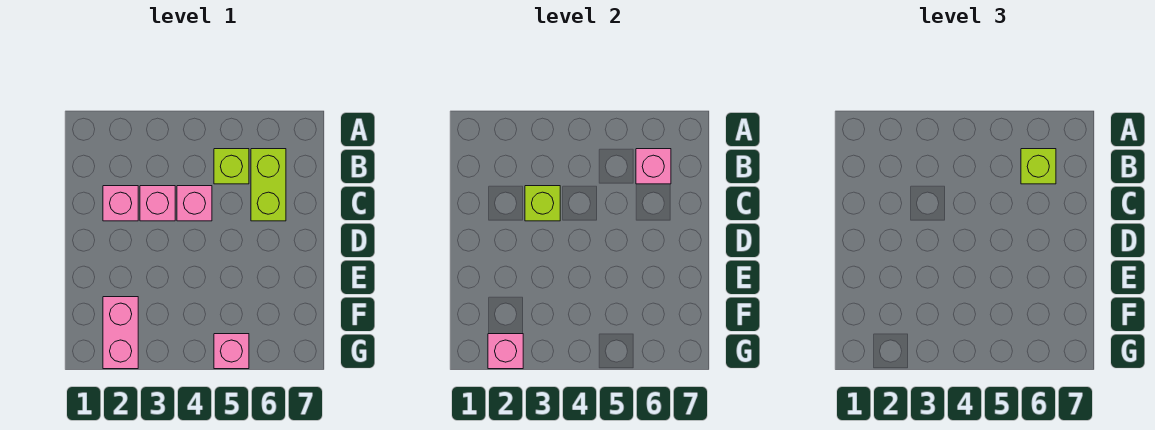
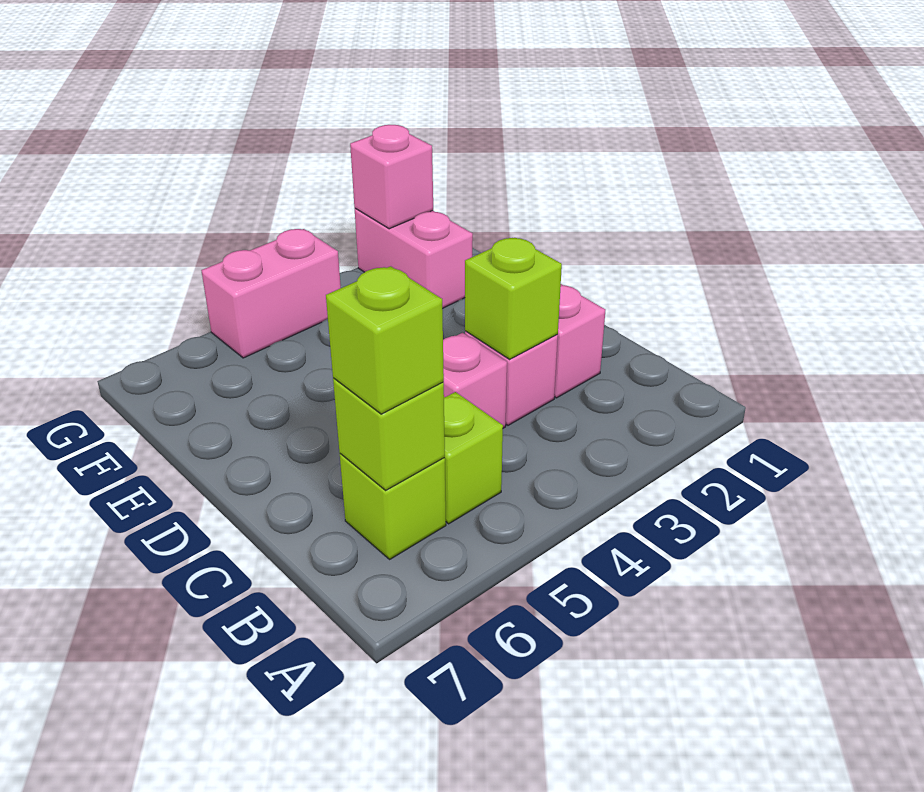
lime 1x2 brick [251,149,286,221] -> lime 1x1 brick [340,454,446,559]
pink 1x1 brick [636,149,671,184] -> lime 1x1 brick [333,378,445,490]
pink 1x1 brick [214,334,249,369] -> pink 1x2 brick [201,229,341,358]

